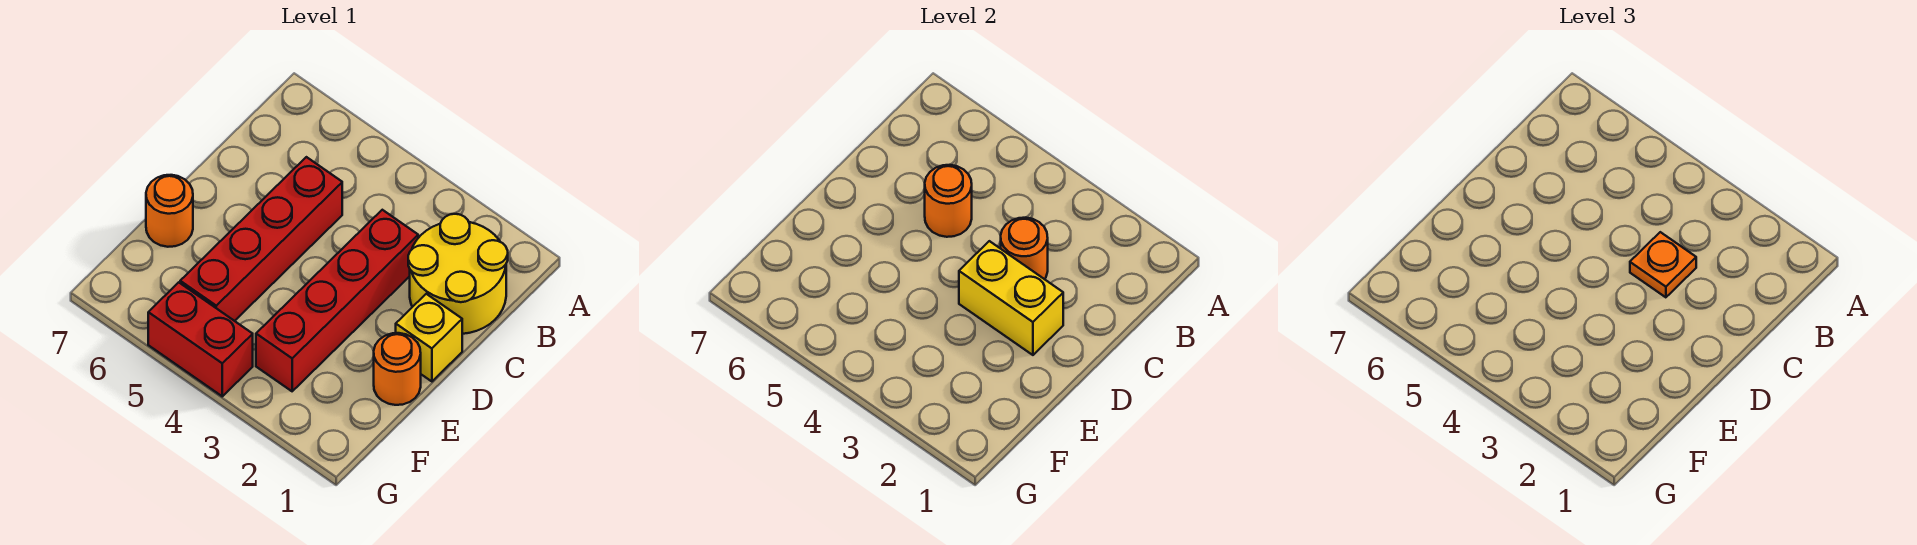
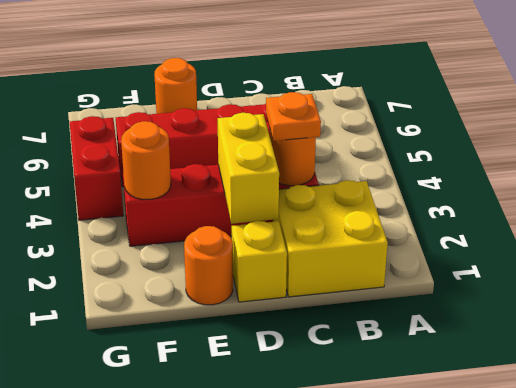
yellow 2x2 round brick [408,214,508,334] -> yellow 2x2 brick [273,180,388,297]
orange 1x1 round brick [925,165,972,237] -> orange 1x1 round brick moved to [121,121,171,199]

